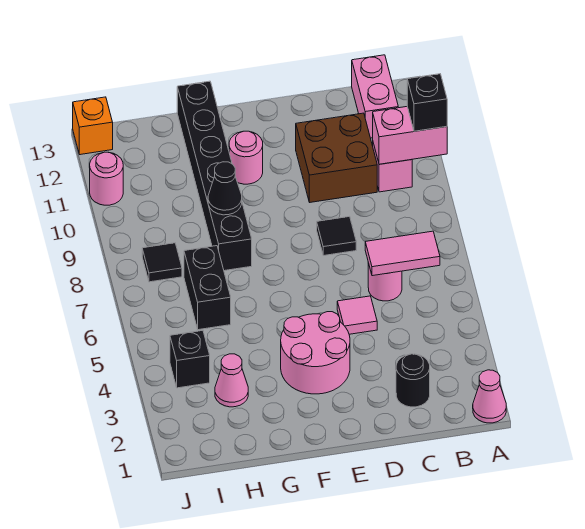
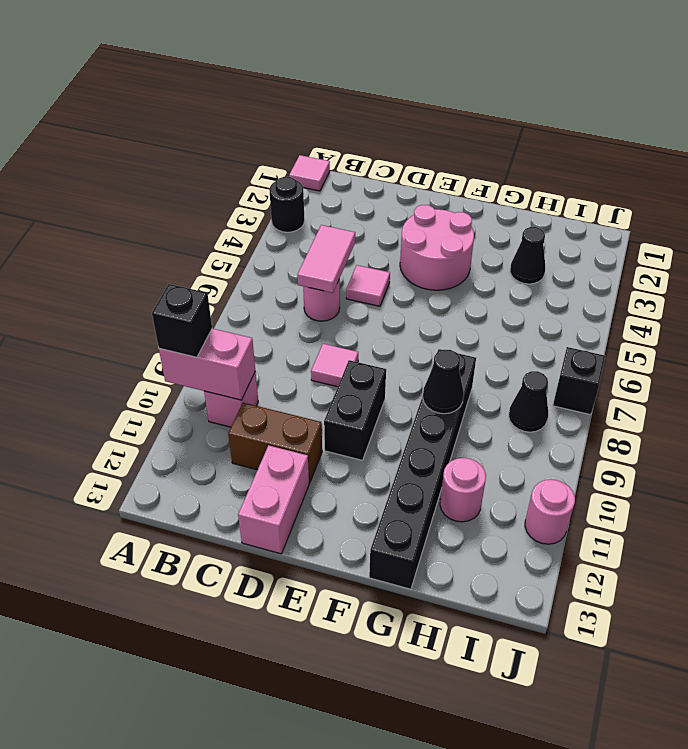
pink 1x1 cone [473,370,506,423] -> pink 1x1 tile [289,155,330,191]
pink 1x2 tile [365,231,440,276] -> pink 1x2 tile turned to [298,225,355,293]
pink 1x2 brick [352,55,398,138] -> pink 1x2 brick moved to [238,445,309,554]
black 1x1 round brick [396,354,430,407] -> black 1x1 round brick moved to [269,177,305,232]
brown 2x2 brick [296,113,377,202] -> brown 1x2 brick [228,403,322,483]
black 1x1 tile [317,216,356,256] -> pink 1x1 tile [311,344,358,387]
pink 1x1 round brick [229,131,263,184] -> pink 1x1 round brick moved to [440,458,486,522]
pink 1x1 cone [215,354,248,407] -> black 1x1 cone [510,227,545,284]
black 1x2 brick [184,246,231,330] -> black 1x2 brick moved to [324,360,386,460]
black 1x1 brick [170,330,210,388] -> black 1x1 brick moved to [553,347,605,415]
black 1x1 tile [142,243,182,282] -> black 1x1 cone [509,371,548,432]
orange 1x1 brick [73,97,113,155] -> none

